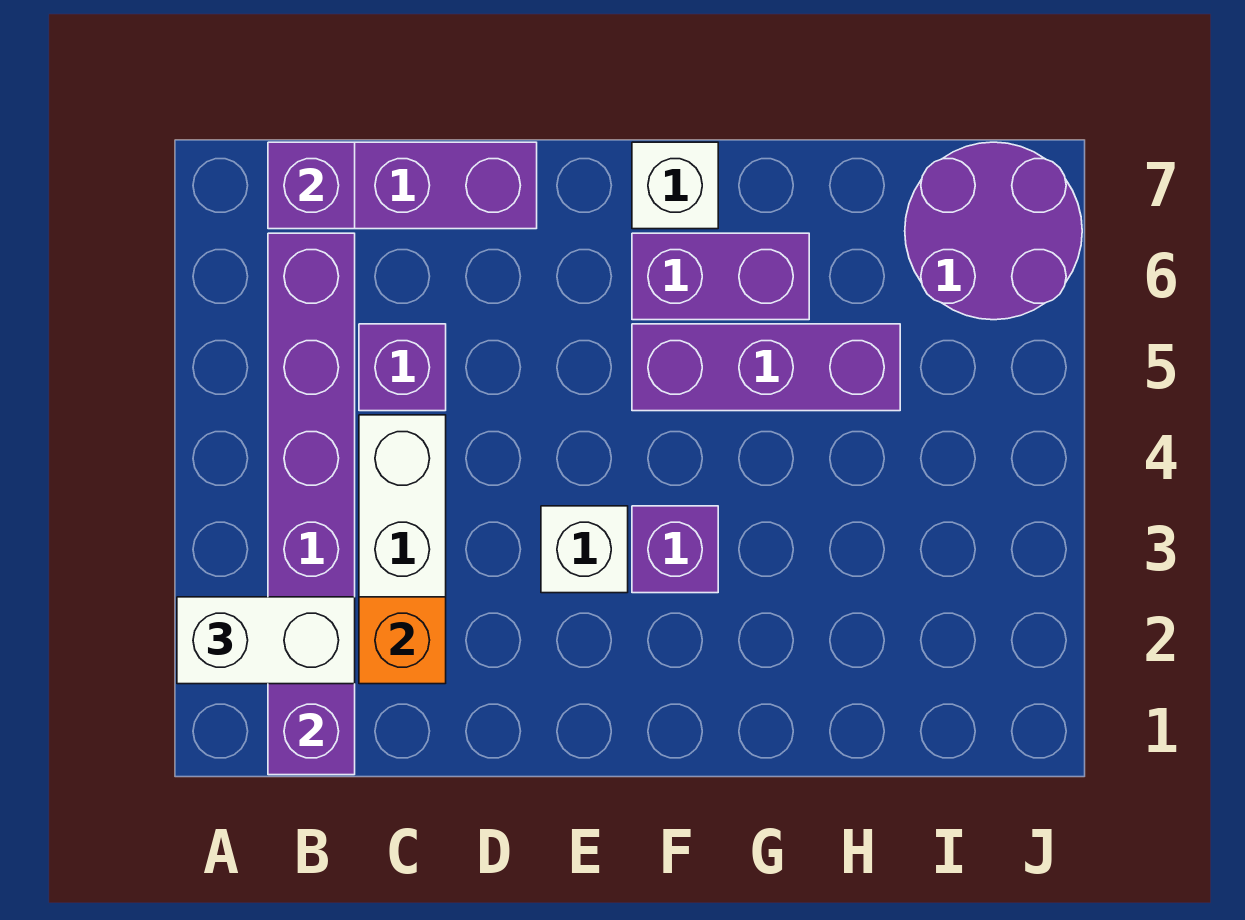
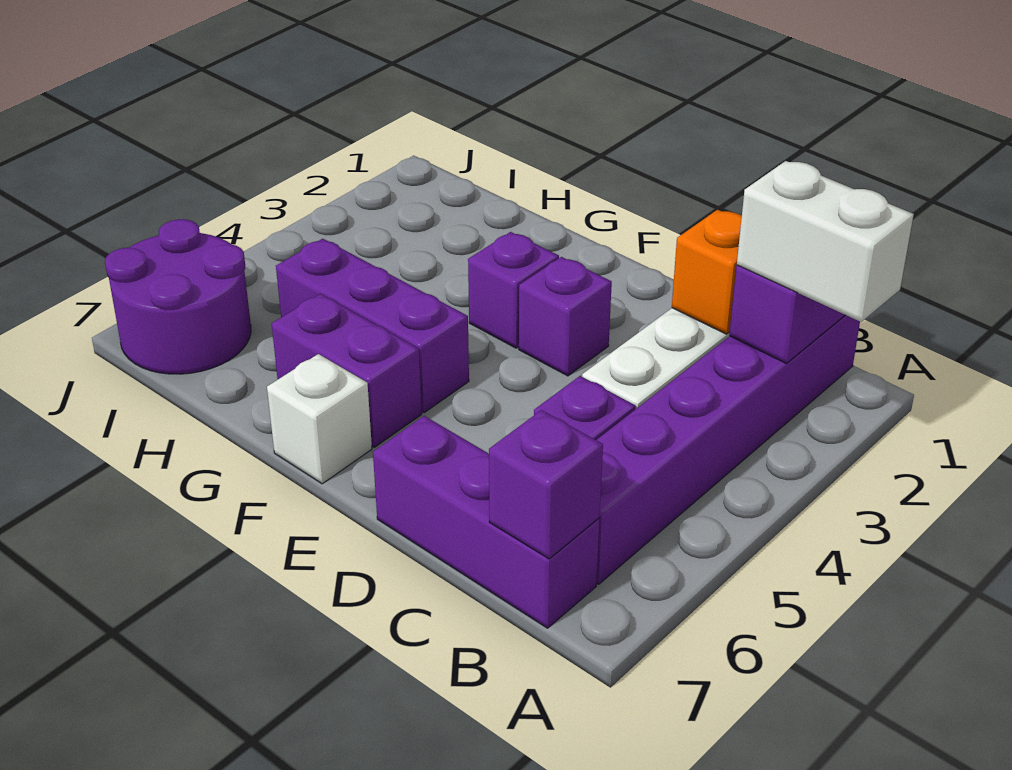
white 1x1 brick [541,506,628,593] -> purple 1x1 brick [519,257,612,376]

